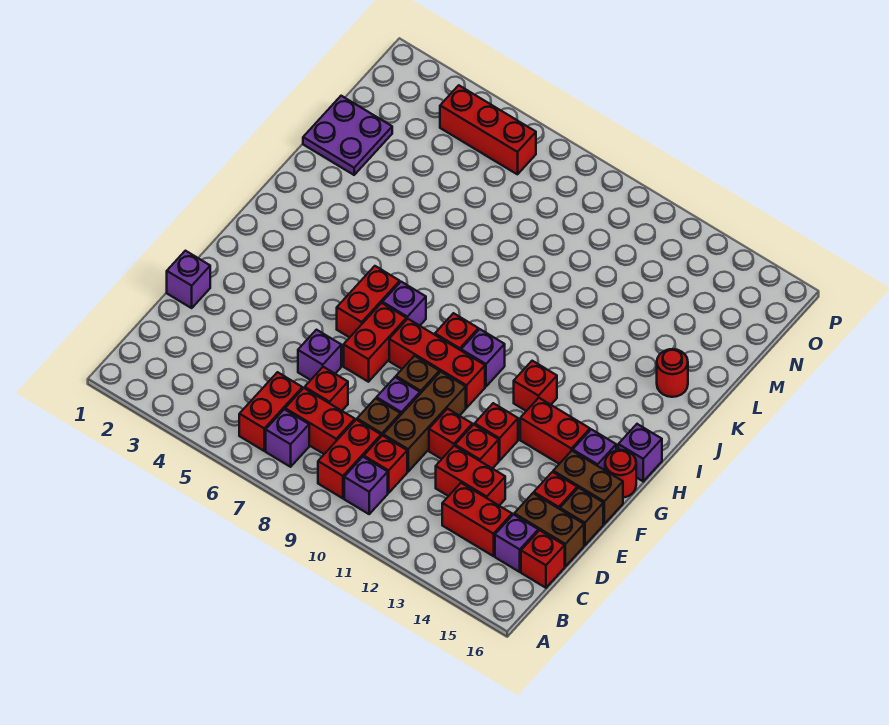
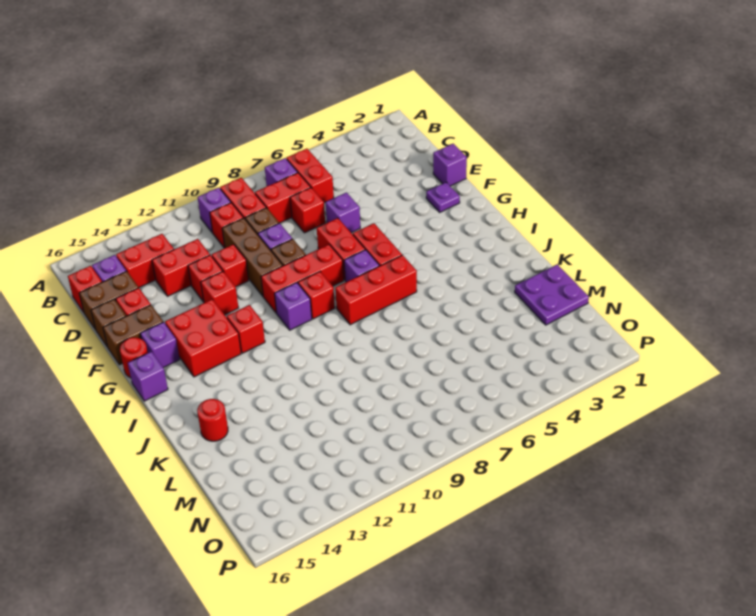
none -> purple 1x1 plate [426,182,460,212]
red 1x2 brick [520,398,590,464] -> red 2x2 brick [165,299,241,377]
red 1x3 brick [440,85,536,174] -> red 1x3 brick moved to [335,255,417,325]

